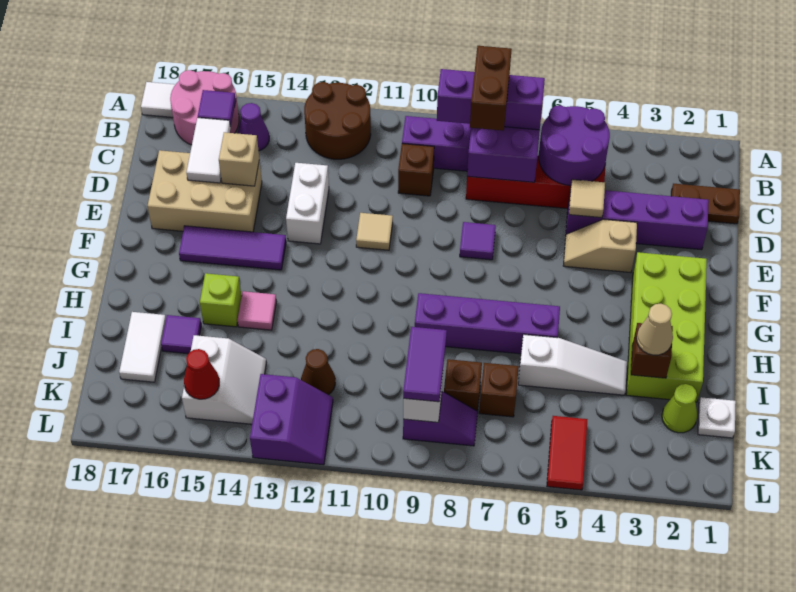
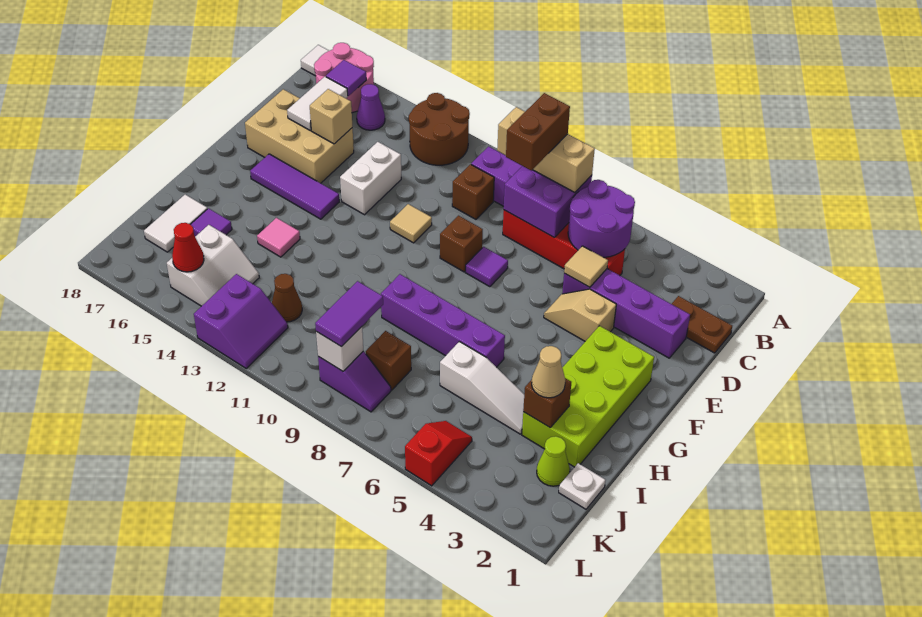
purple 1x3 brick [437,69,545,130] -> tan 1x3 brick [497,107,595,192]
lime 1x1 brick [200,273,242,327] -> none
brown 1x1 brick [479,363,519,417] -> brown 1x1 brick moved to [440,216,483,272]
red 1x2 tile [547,416,588,490] -> red 1x2 slope [405,421,472,486]

